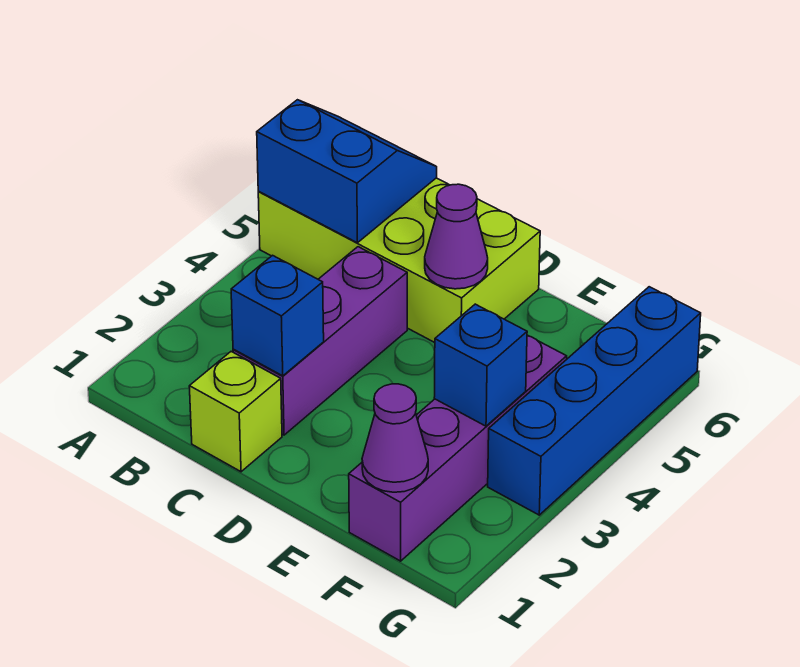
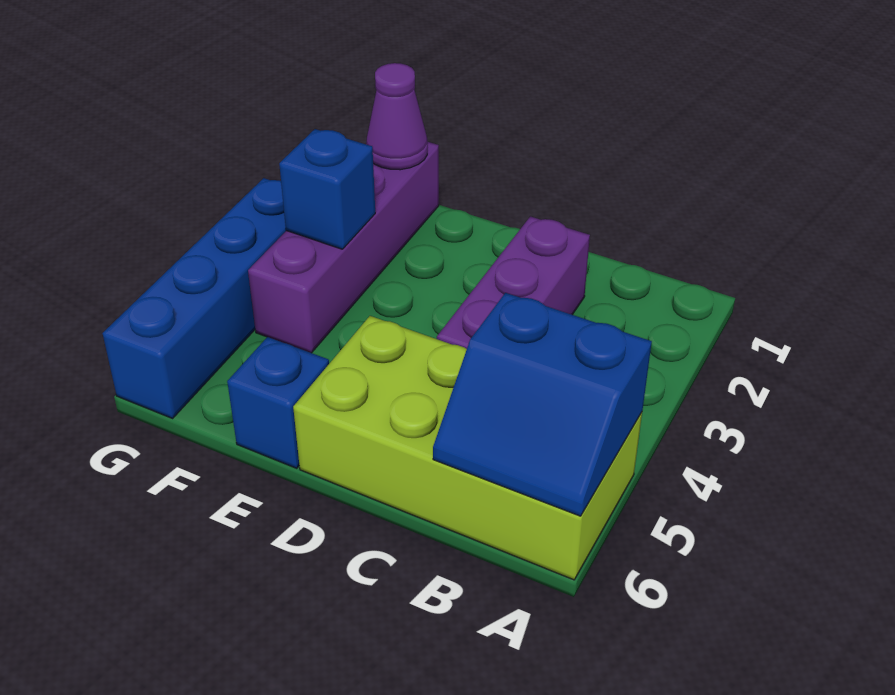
lime 1x1 brick [189,352,282,472] -> none
blue 1x1 brick [231,255,324,376] -> blue 1x1 brick moved to [227,337,329,468]
purple 1x1 cone [425,184,488,289] -> none

